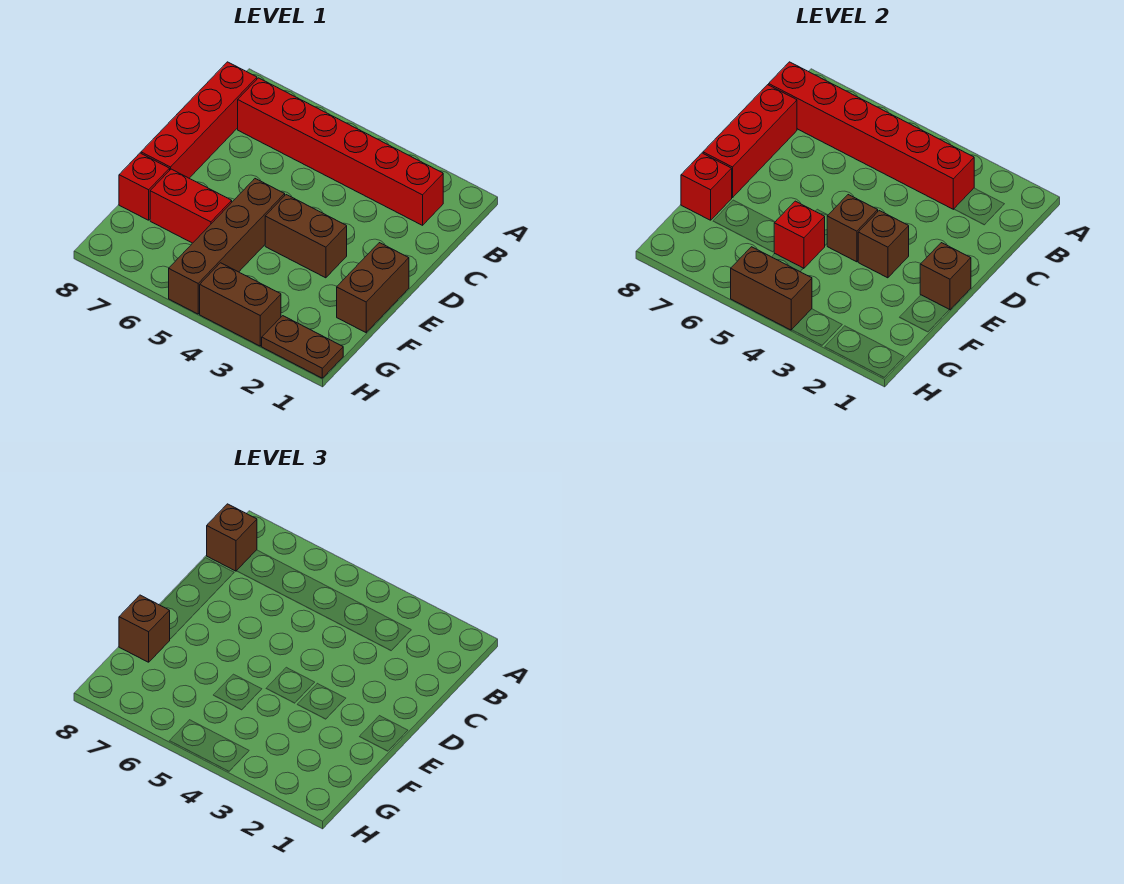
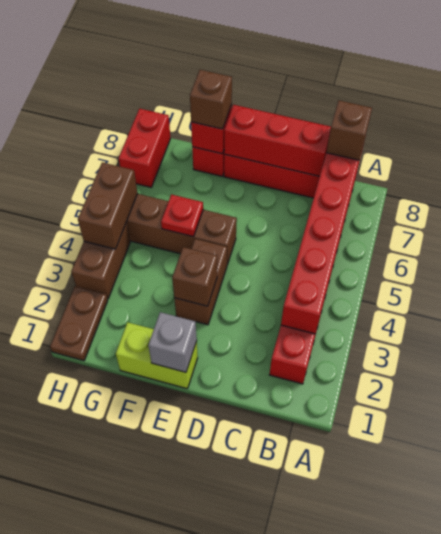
brown 1x2 brick [337,243,409,332] -> lime 1x2 brick [116,322,198,389]
brown 1x1 brick [920,243,971,310] -> grey 1x1 brick [148,312,197,372]
brown 1x1 brick [827,195,878,262] -> none
red 1x1 brick [774,201,825,268] -> red 1x1 plate [161,194,203,237]
red 1x2 brick [150,169,232,243] -> red 1x2 brick moved to [119,109,171,187]

